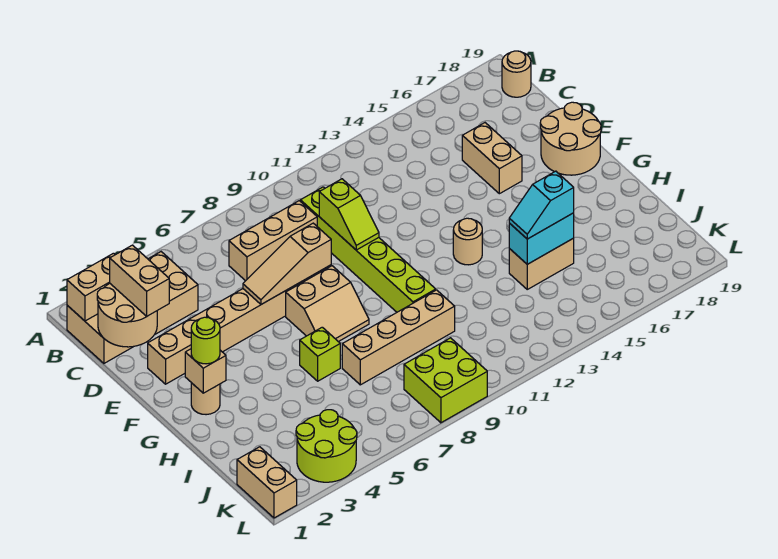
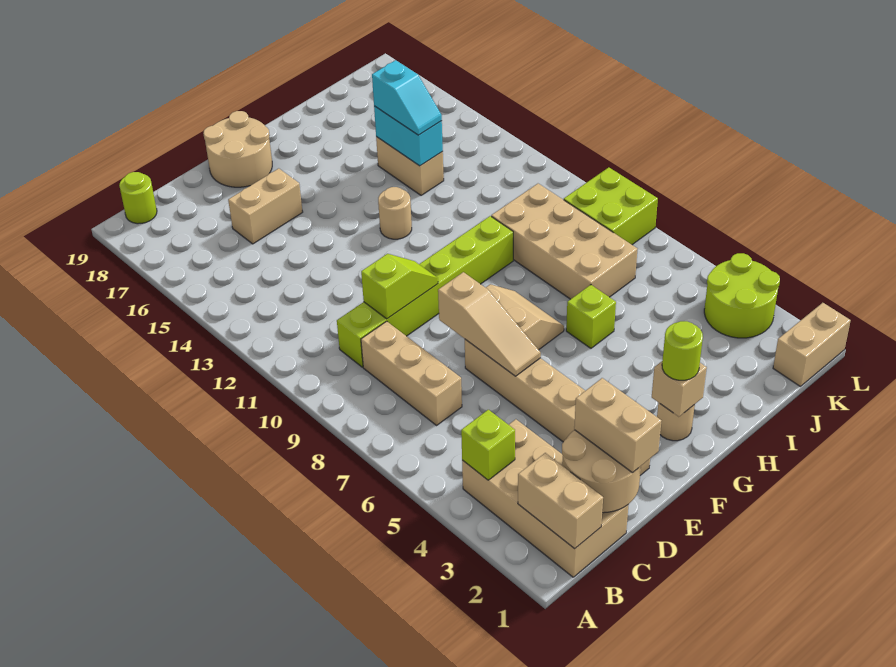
none -> lime 1x1 brick [461,410,515,480]
tan 1x1 round brick [502,51,531,97] -> lime 1x1 round brick [119,172,157,224]
tan 1x2 brick [110,245,169,316] -> tan 1x2 brick turned to [574,378,661,473]
tan 1x4 brick [342,290,455,385] -> tan 2x4 brick [491,184,637,299]

